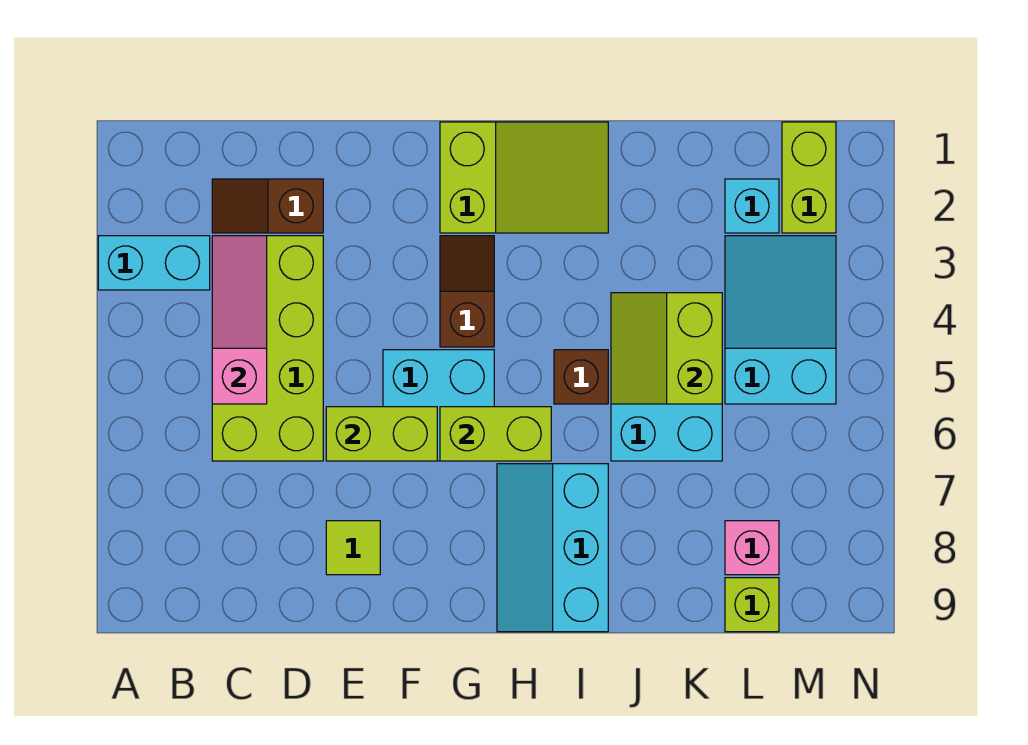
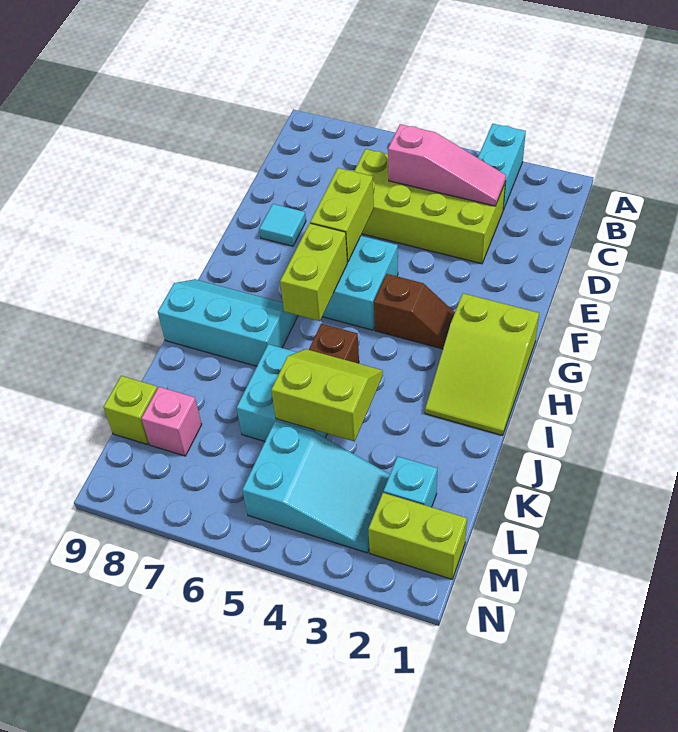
brown 1x2 slope [212,179,323,233] -> none
lime 1x1 tile [326,521,380,575] -> cyan 1x1 tile [259,204,306,246]

